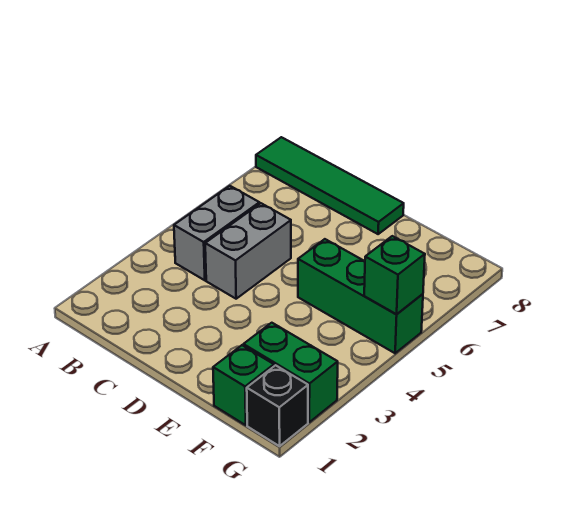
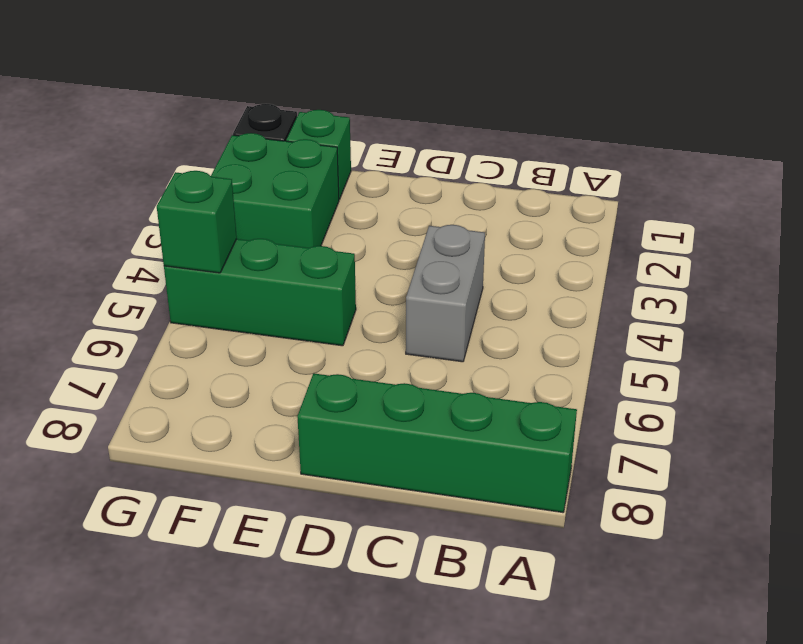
green 1x4 tile [256,137,404,234] -> green 1x4 brick [297,373,577,513]
grey 1x2 brick [174,186,259,280] -> none
green 1x2 brick [243,323,338,422] -> green 2x2 brick [211,133,339,248]

